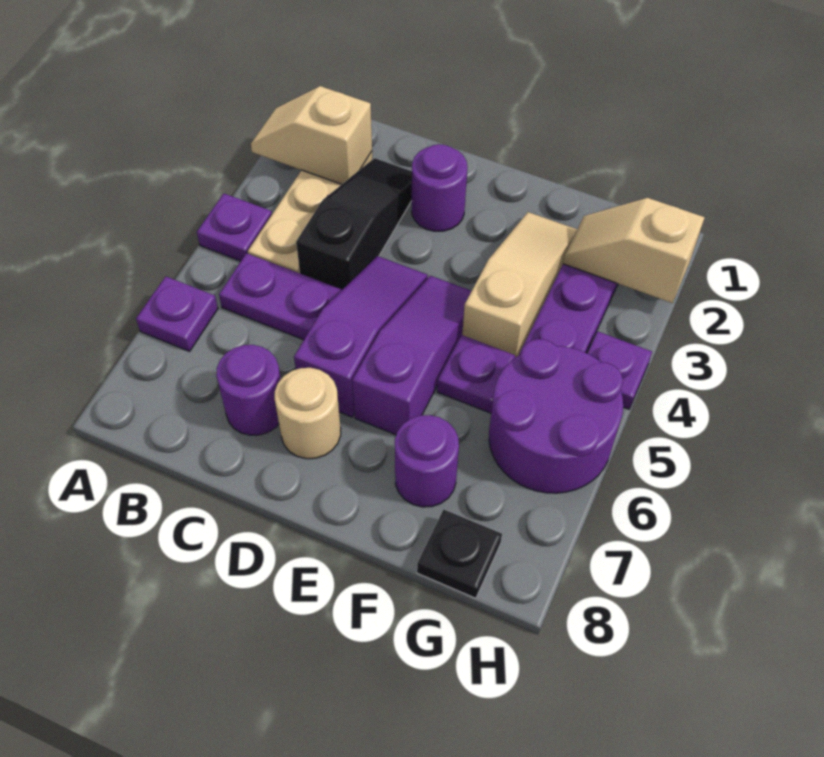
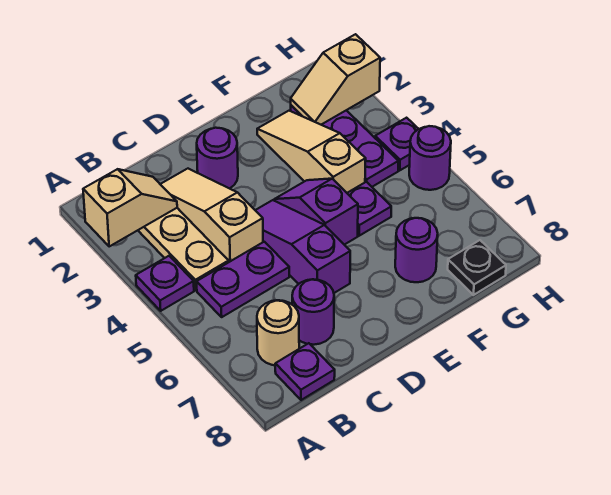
tan 1x2 slope [251,86,372,184] -> tan 1x2 slope turned to [83,169,177,247]
purple 1x1 plate [136,276,218,351] -> purple 1x1 plate moved to [275,343,335,400]
black 1x3 slope [296,158,412,290] -> tan 1x3 slope [160,169,263,262]
tan 1x1 round brick [275,368,341,459] -> tan 1x1 round brick moved to [257,300,299,365]
purple 1x3 slope [352,276,471,435] -> purple 1x2 slope [274,179,358,245]
purple 2x2 round brick [489,339,623,493] -> purple 1x1 round brick [409,126,451,190]

